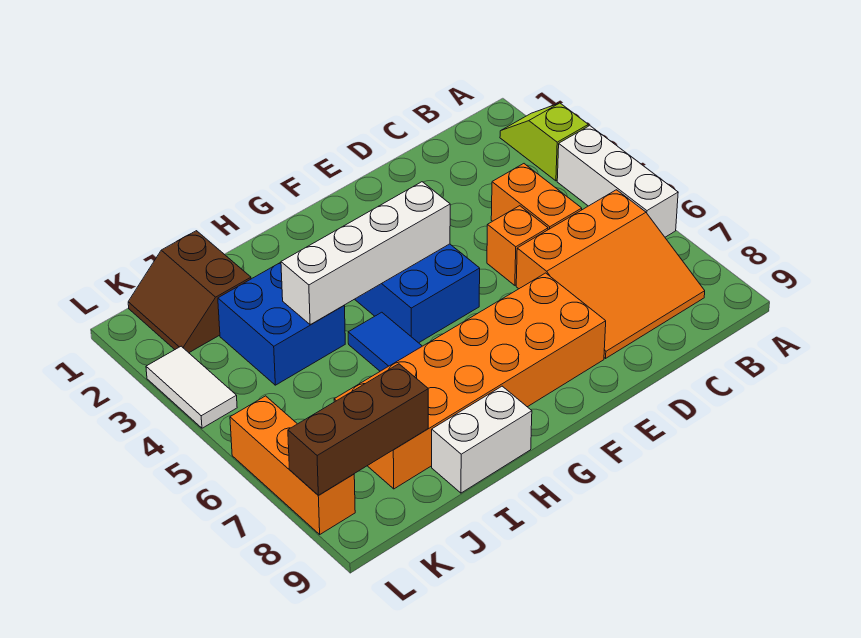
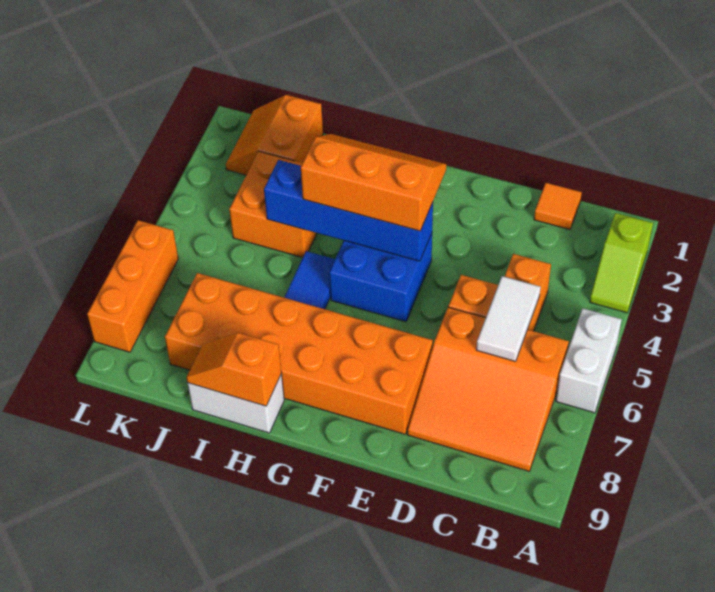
lime 1x2 slope [500,103,588,181] -> lime 1x2 slope turned to [590,213,653,313]
white 1x3 brick [557,126,678,237] -> white 1x2 brick [556,308,622,413]
none -> orange 1x1 tile [534,183,582,229]
none -> orange 2x3 slope [301,134,446,231]
white 1x4 brick [281,182,450,325] -> blue 1x4 brick [264,160,433,261]
none -> orange 1x2 slope [186,333,281,406]
blue 2x2 brick [218,262,345,385] -> orange 2x2 brick [229,151,317,258]
brown 2x2 slope [128,231,251,353] -> orange 2x2 slope [226,95,323,175]
brown 1x3 brick [288,364,428,495] -> none
white 1x2 tile [146,346,237,428] -> white 1x2 tile moved to [476,276,541,361]

